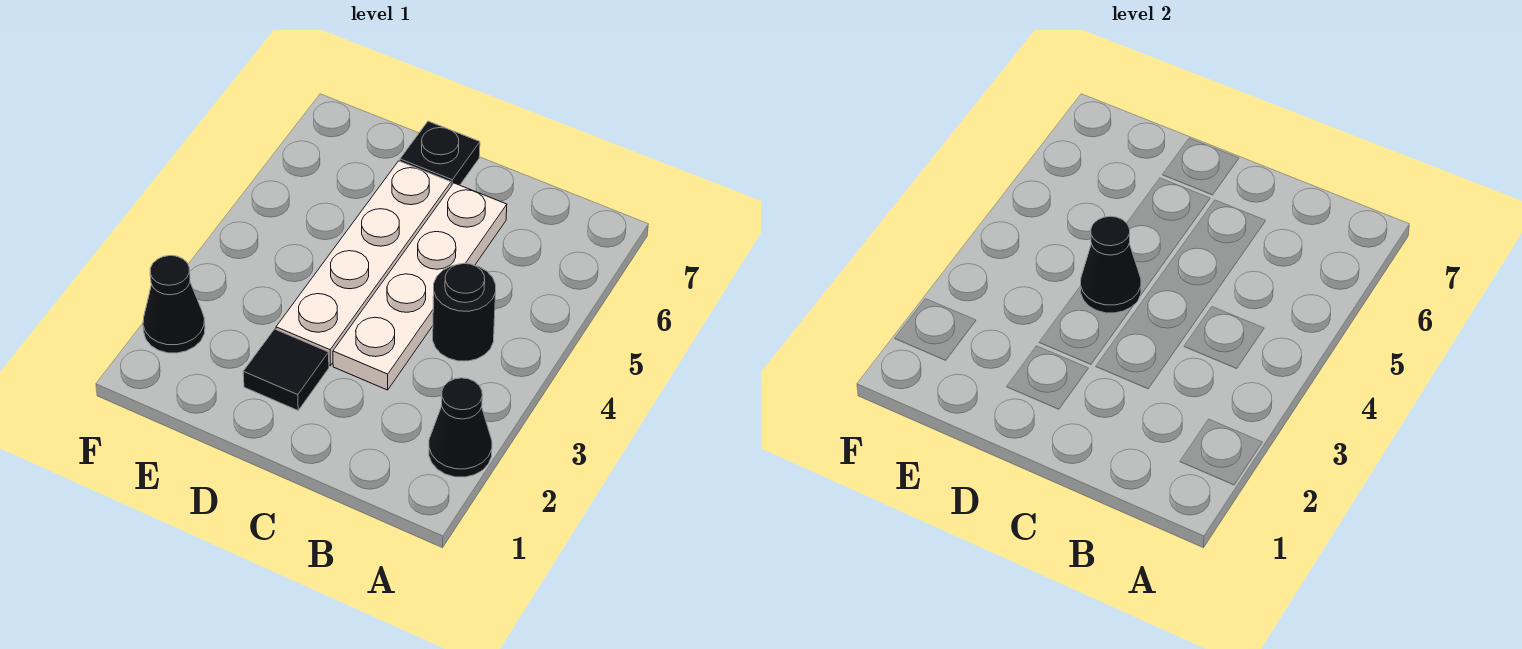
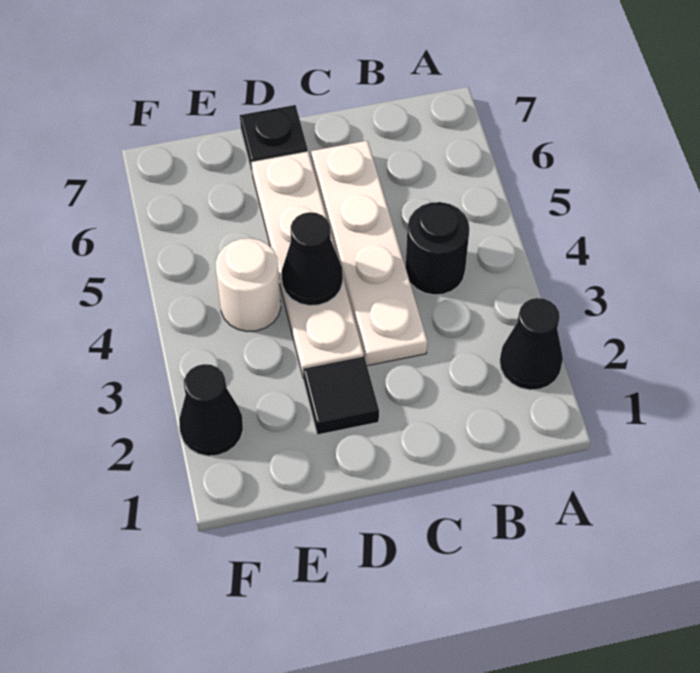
none -> white 1x1 round brick [216,238,281,332]

